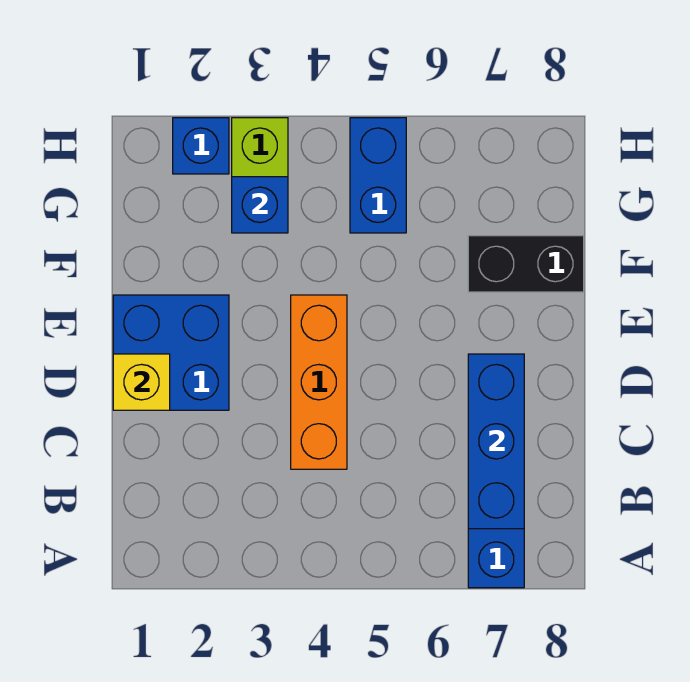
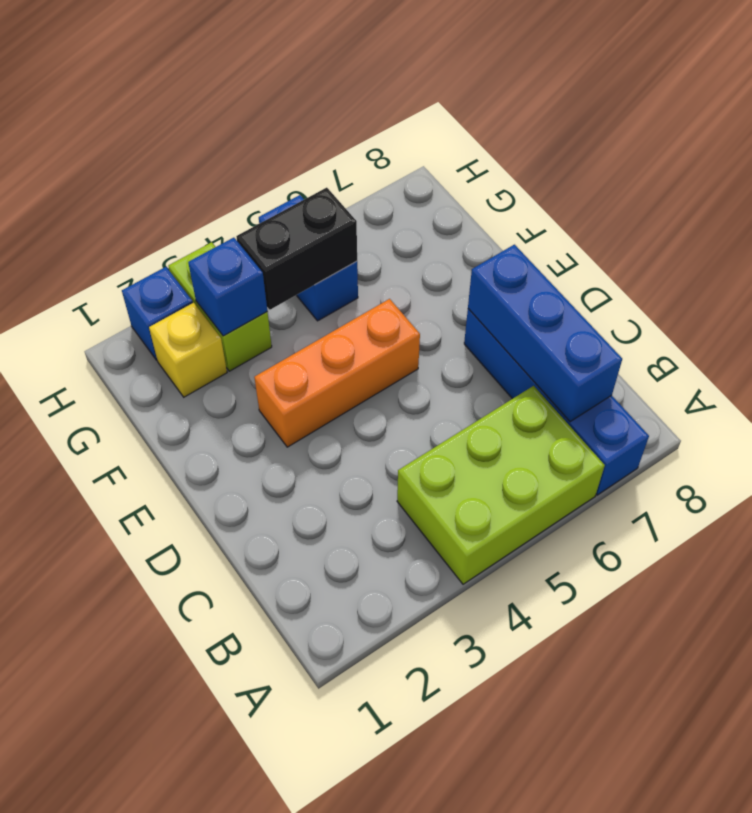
none -> lime 2x3 brick [397,386,605,584]
orange 1x3 brick [291,295,347,469] -> orange 1x3 brick turned to [254,299,420,447]
blue 2x2 brick [113,295,229,410] -> none
yellow 1x1 brick [113,354,170,410] -> yellow 1x1 brick moved to [149,303,227,397]
black 1x2 brick [468,236,584,292] -> black 1x2 brick moved to [236,188,357,310]

